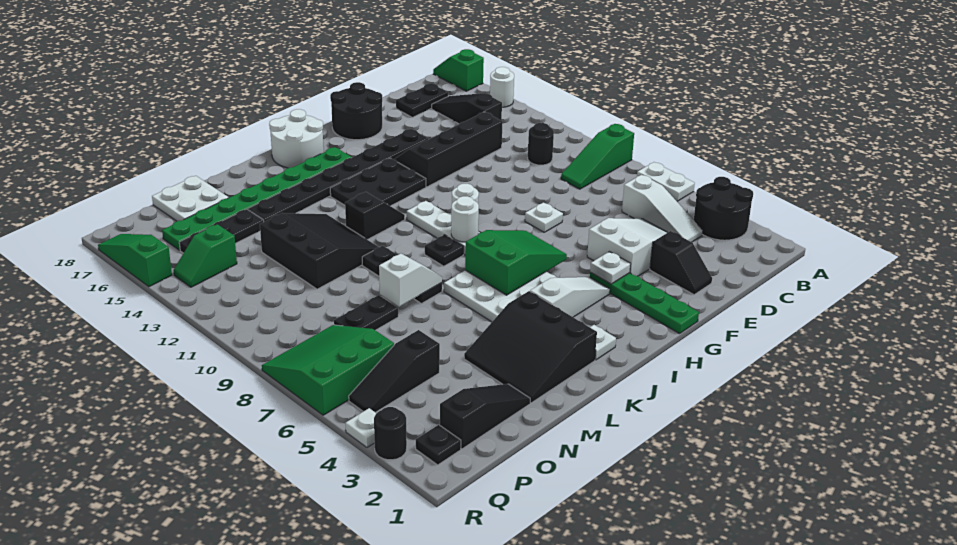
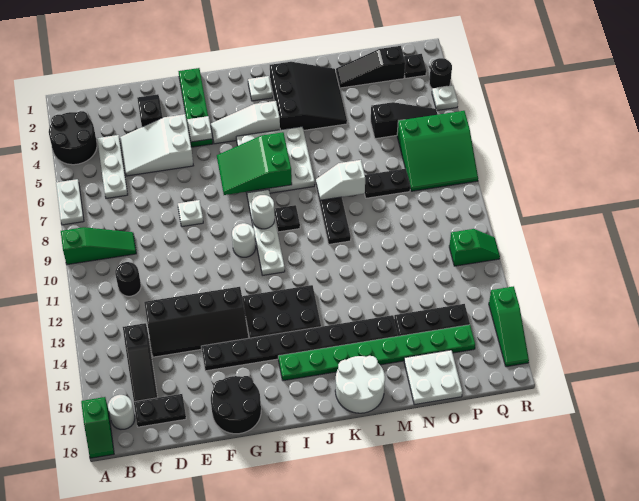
white 1x1 round brick [490,67,514,107] -> white 1x1 round brick moved to [108,395,135,429]
white 1x3 slope [622,175,703,242] -> white 1x3 plate [97,135,128,199]
white 2x2 round brick [269,109,324,168] -> white 2x2 round brick moved to [335,356,385,413]
black 1x2 slope [345,192,405,240] -> none
black 3x3 slope [260,213,378,289] -> none
green 1x2 slope [174,224,237,287] -> green 1x2 slope moved to [449,229,500,266]

